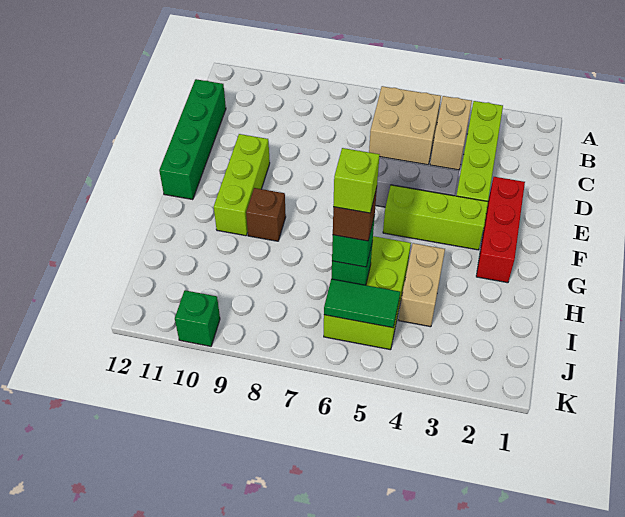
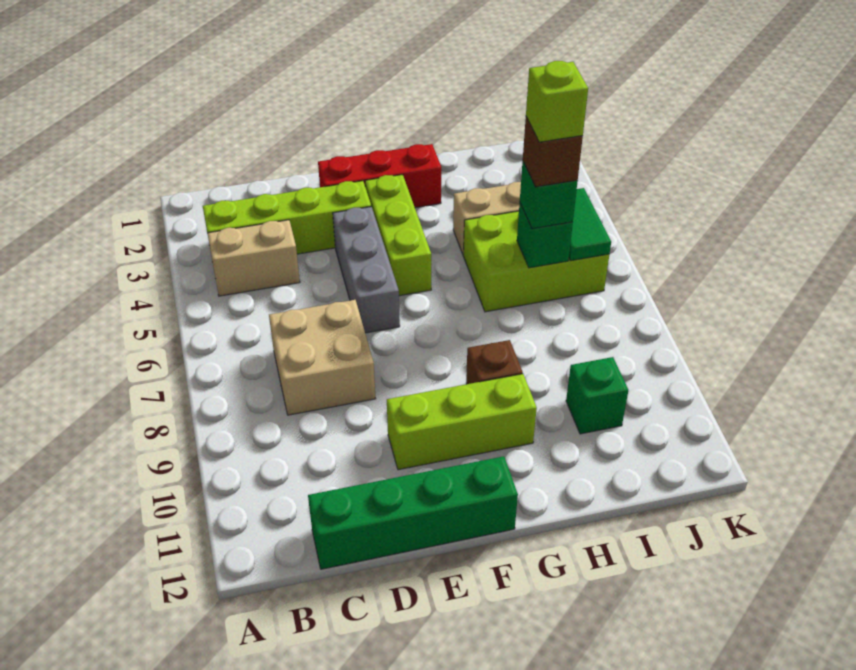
tan 2x2 brick [369,86,441,165] -> tan 2x2 brick moved to [269,300,376,415]
green 1x1 brick [175,290,220,346] -> green 1x1 brick moved to [566,357,628,434]

